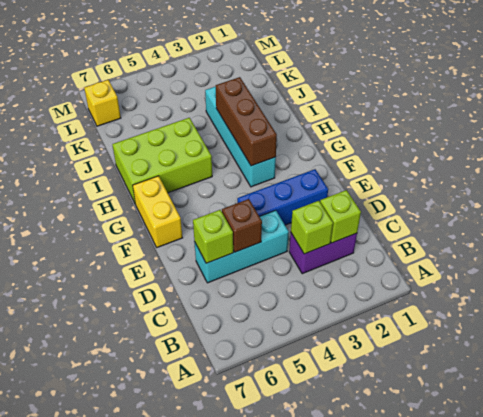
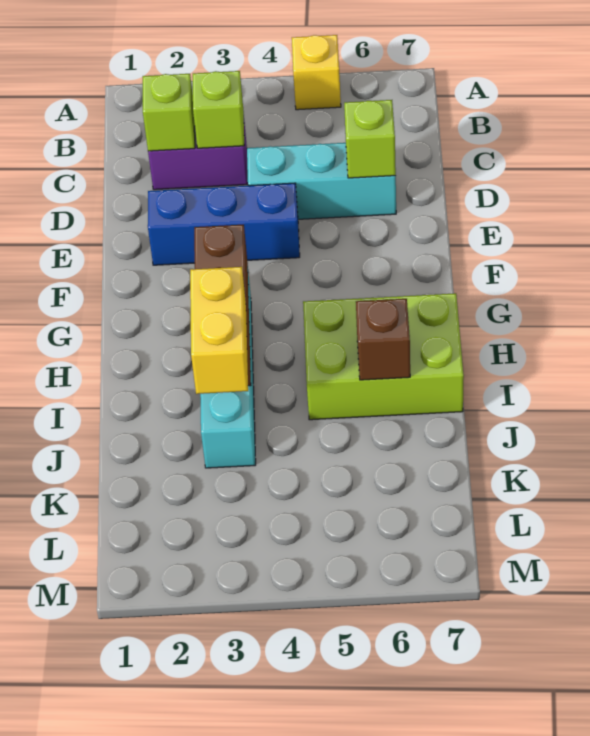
brown 1x1 brick [222,199,262,252] -> brown 1x1 brick moved to [356,299,410,380]
yellow 1x2 brick [133,176,182,247] -> yellow 1x2 brick moved to [190,267,248,394]
yellow 1x1 brick [84,80,121,126] -> yellow 1x1 brick moved to [292,35,341,110]

